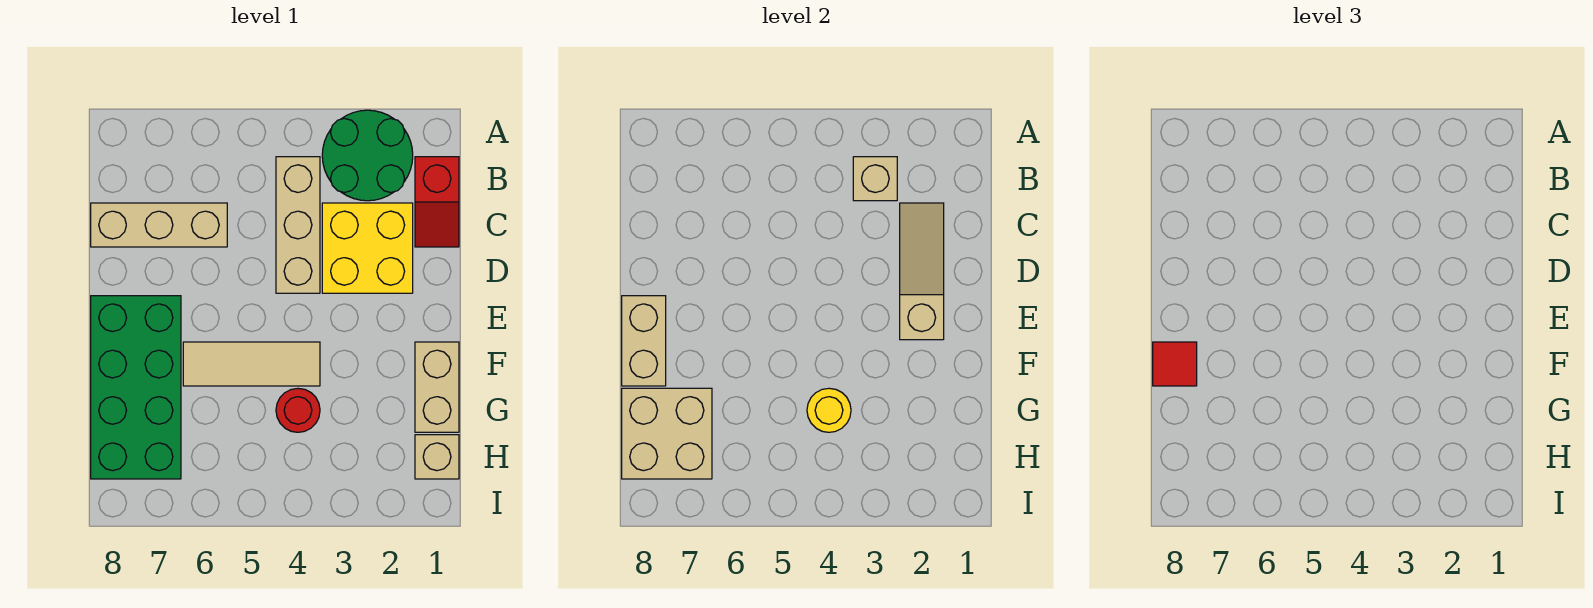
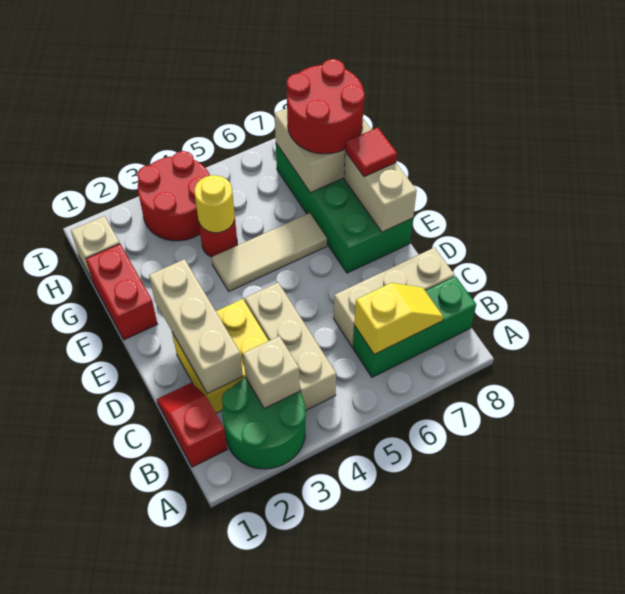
none -> green 1x3 brick [353,276,476,377]
none -> yellow 1x2 slope [354,283,443,354]
tan 1x3 slope [900,203,944,340] -> tan 1x3 brick [149,259,243,394]
tan 1x2 brick [415,342,459,432] -> red 1x2 brick [86,244,157,340]
none -> red 2x2 round brick [287,59,365,154]
none -> red 2x2 round brick [137,151,210,241]

